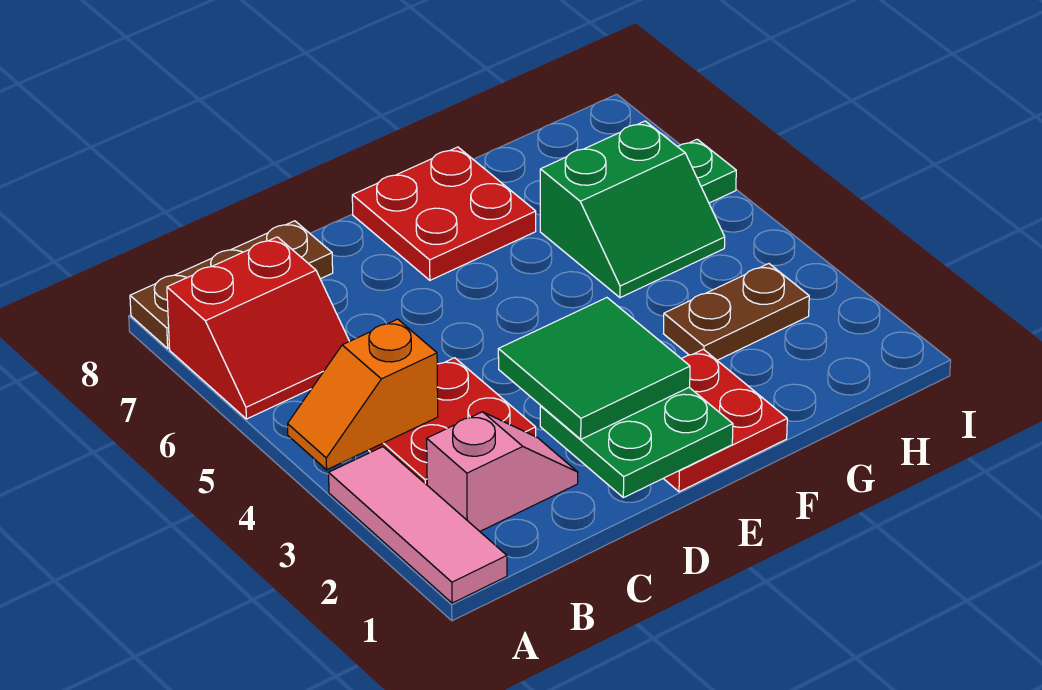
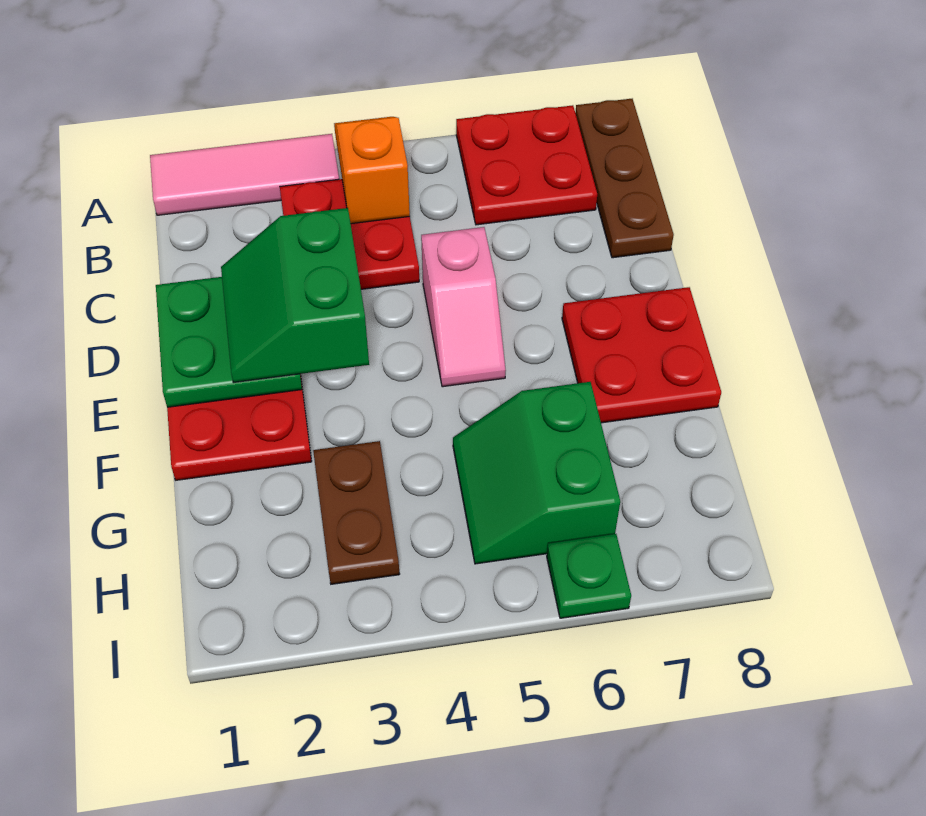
red 2x2 slope [167,237,349,419] -> red 2x2 plate [456,105,597,225]
pink 1x2 slope [427,412,578,531] -> pink 1x2 slope moved to [421,227,506,387]
green 2x2 tile [498,298,690,439] -> green 2x2 slope [221,208,369,382]

